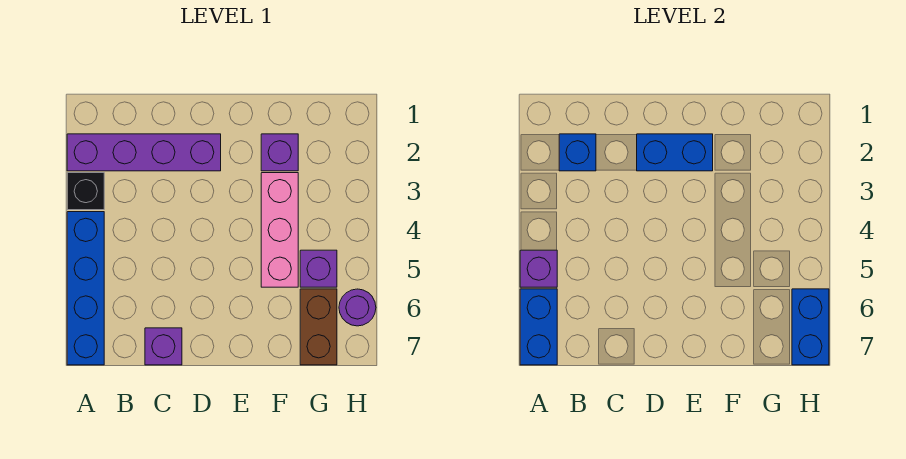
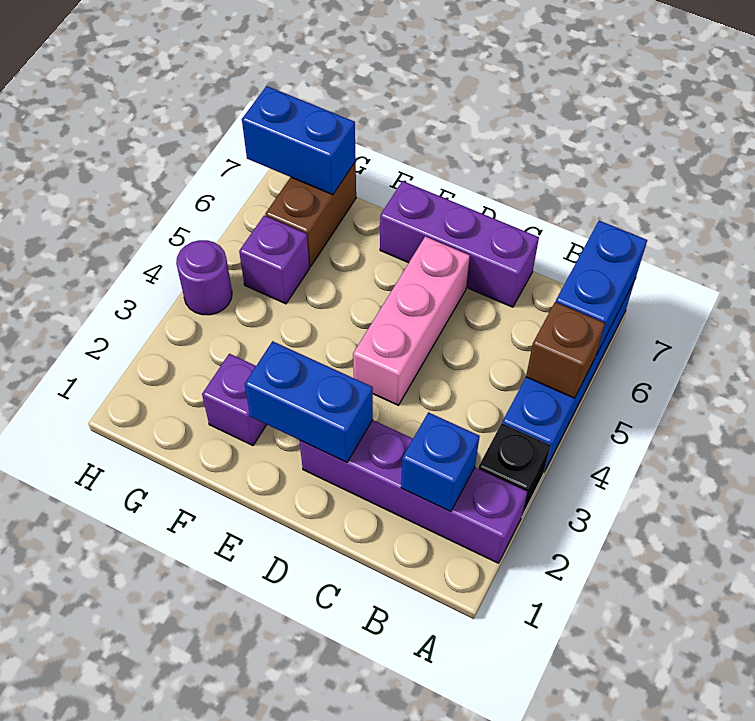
purple 1x1 brick [520,250,557,287] -> brown 1x1 brick [526,302,605,398]
purple 1x1 brick [145,328,182,365] -> purple 1x3 brick [380,181,539,307]
pink 1x3 brick [261,173,298,287] -> pink 1x3 brick moved to [353,237,470,405]
purple 1x1 round brick [339,289,376,326] -> purple 1x1 round brick moved to [176,240,232,315]
blue 1x2 brick [792,289,829,365] -> blue 1x2 brick turned to [242,86,356,195]

